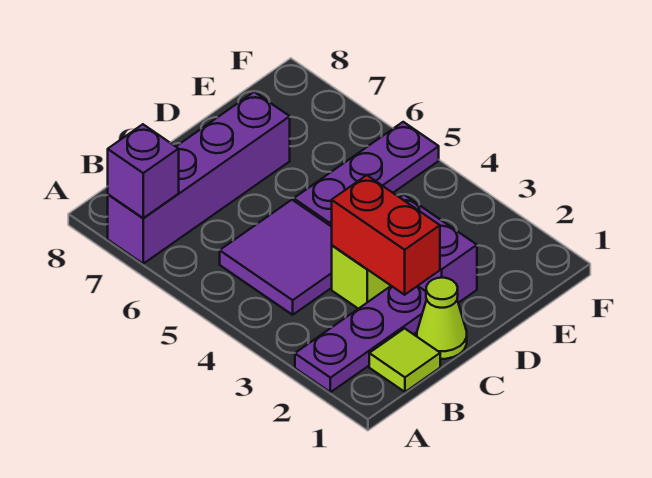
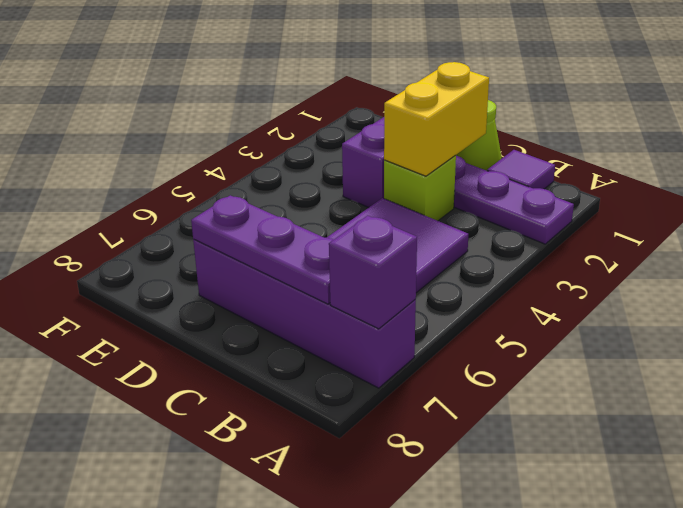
lime 1x1 tile [369,328,440,392] -> purple 1x1 tile [487,150,555,189]
red 1x2 brick [332,175,440,295] -> yellow 1x2 brick [384,62,489,176]
purple 1x3 plate [294,122,439,227] -> purple 1x3 plate moved to [191,195,334,304]

